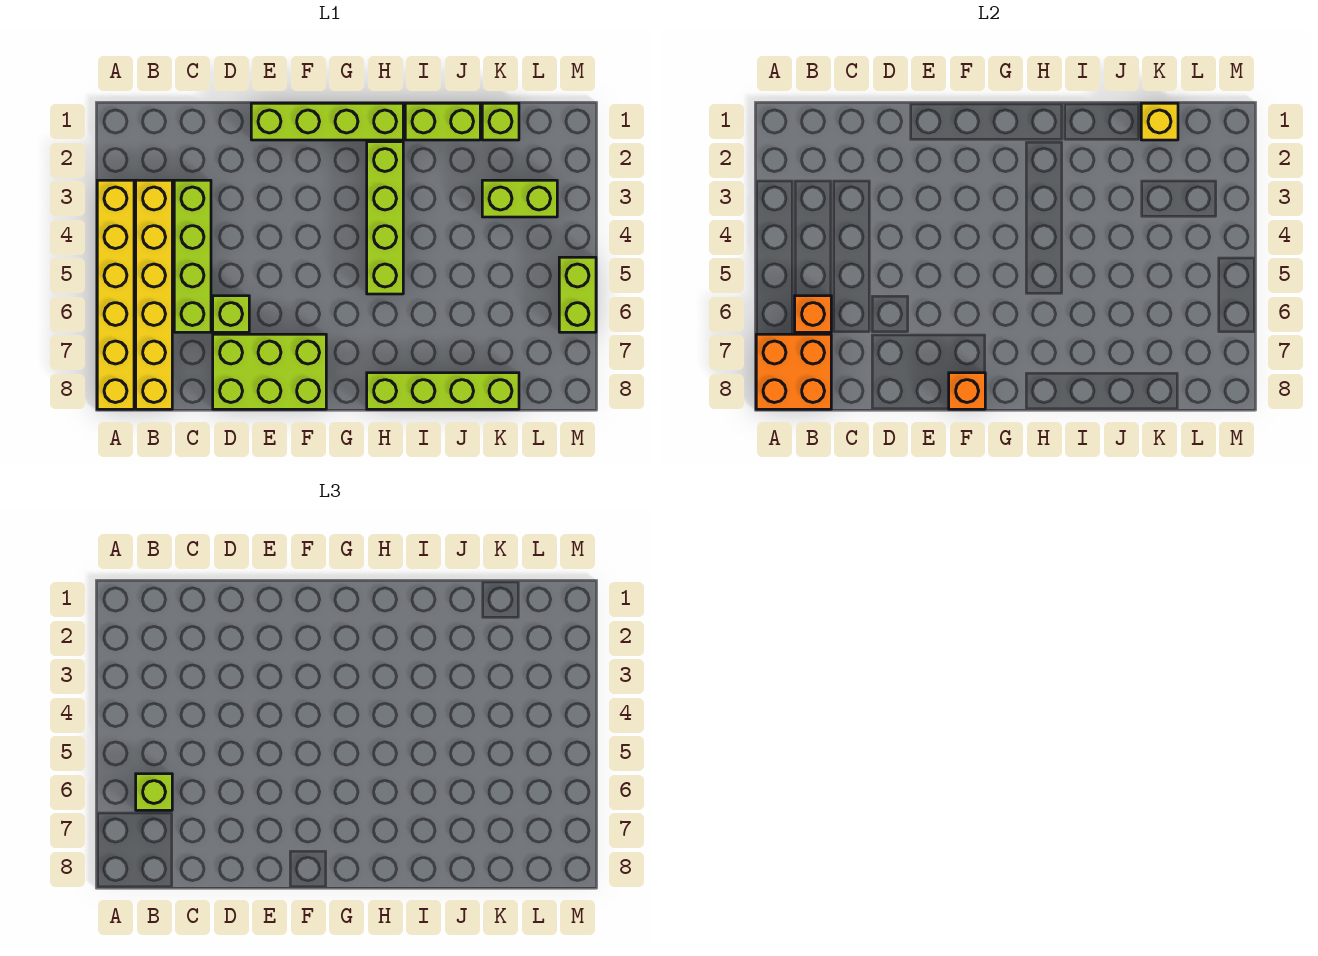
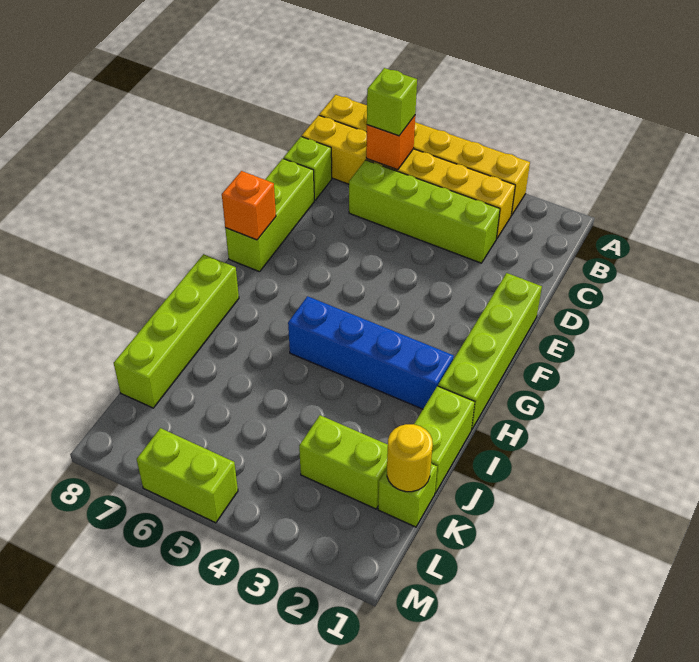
orange 2x2 brick [756,334,831,409] -> none
lime 1x1 brick [213,296,249,332] -> lime 1x1 brick moved to [284,137,332,200]
lime 2x3 brick [213,334,326,409] -> lime 1x3 brick [225,159,314,272]
lime 1x4 brick [367,142,403,294] -> blue 1x4 brick [288,296,454,409]
yellow 1x1 brick [1141,103,1178,140] -> yellow 1x1 round brick [387,424,433,492]
lime 1x2 brick [482,180,557,217] -> lime 1x2 brick turned to [299,415,388,509]

